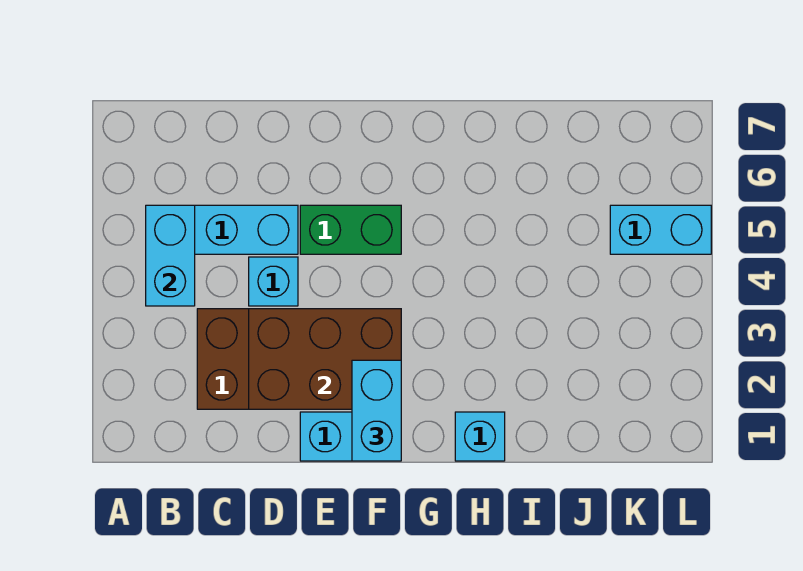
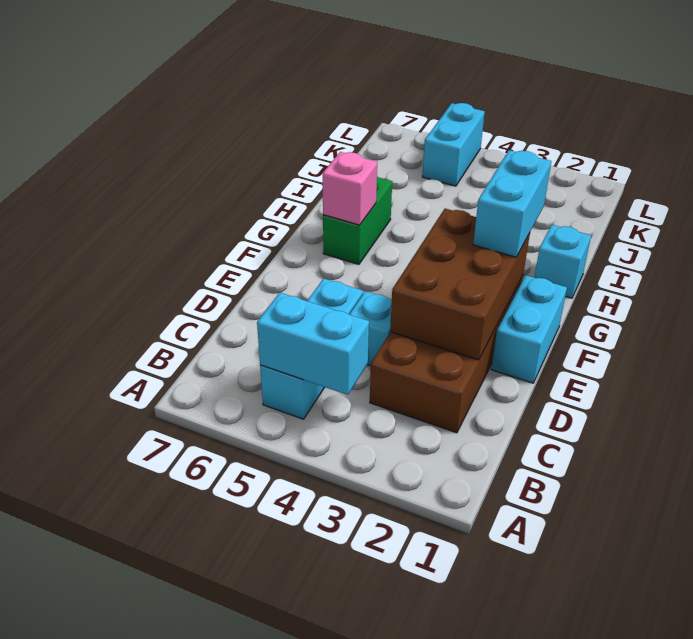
green 1x2 brick [300,205,401,254] -> green 1x2 brick moved to [323,176,392,264]
cyan 1x2 brick [352,360,401,461] -> cyan 1x2 brick turned to [473,150,551,257]
none -> pink 1x1 brick [323,152,377,225]

